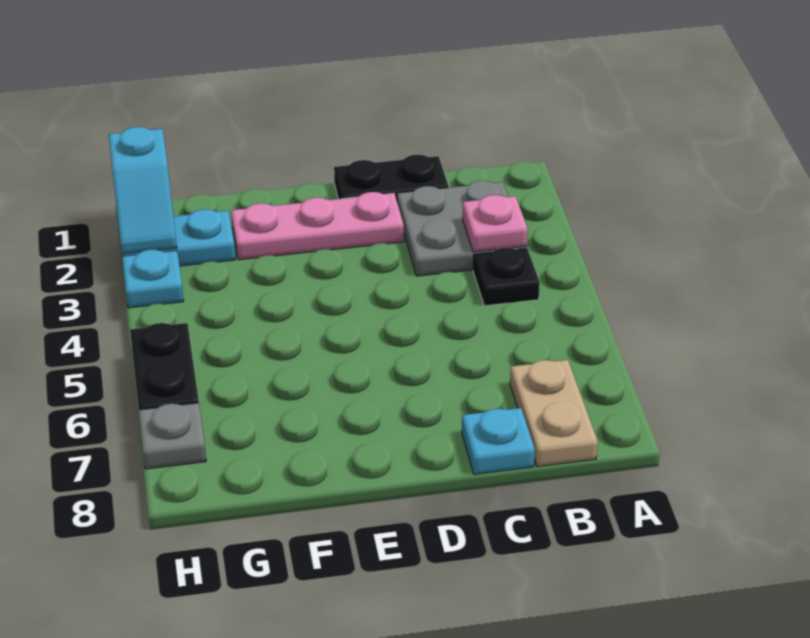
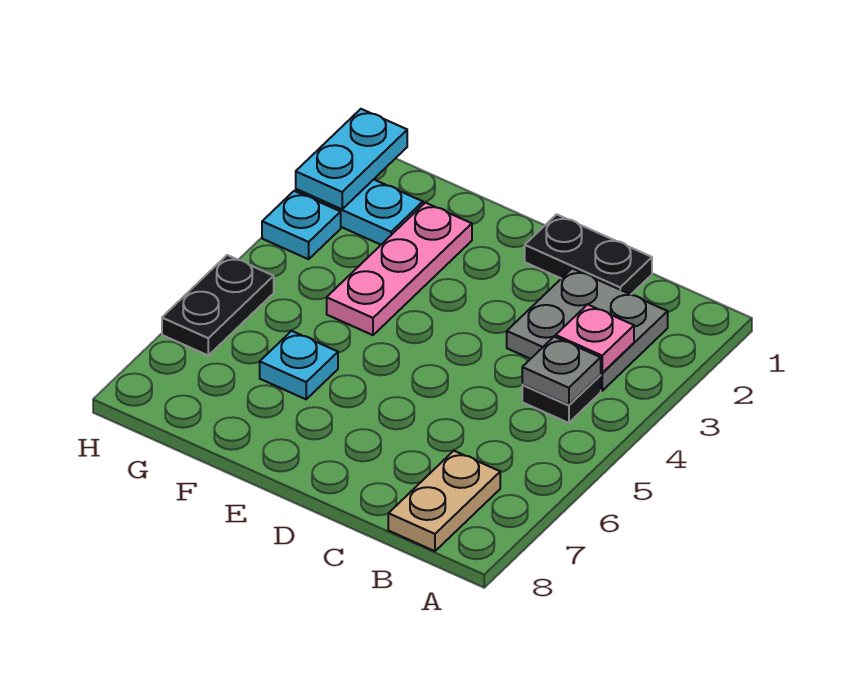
cyan 1x1 plate [462,408,535,474] -> cyan 1x1 plate moved to [260,331,338,399]
pink 1x3 plate [231,192,404,260] -> pink 1x3 plate turned to [327,203,472,335]
cyan 1x2 slope [109,127,177,254] -> cyan 1x2 plate [296,109,407,209]
grey 1x1 plate [139,403,206,469] -> grey 1x1 plate moved to [522,337,601,405]

